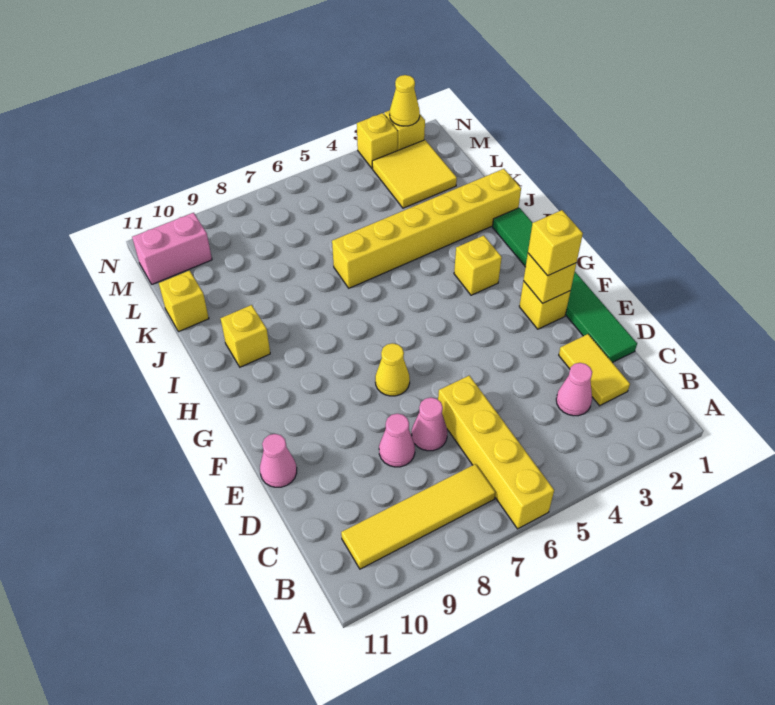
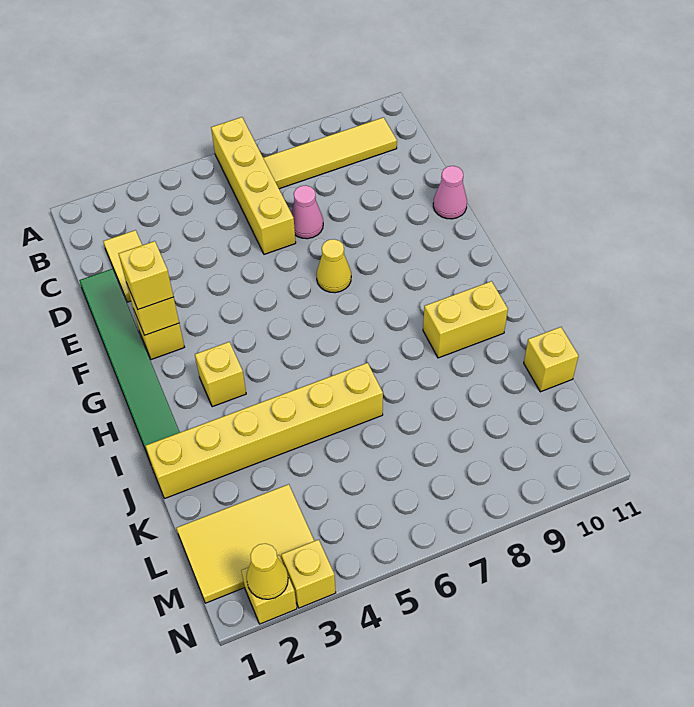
pink 1x1 cone [556,363,592,416] -> none
pink 1x1 cone [379,414,415,467] -> none
yellow 1x1 brick [220,305,270,367] -> yellow 1x2 brick [423,281,508,358]
yellow 2x2 tile [372,140,457,208] -> yellow 2x3 tile [177,484,314,603]
pink 1x2 brick [132,213,212,284] -> none

